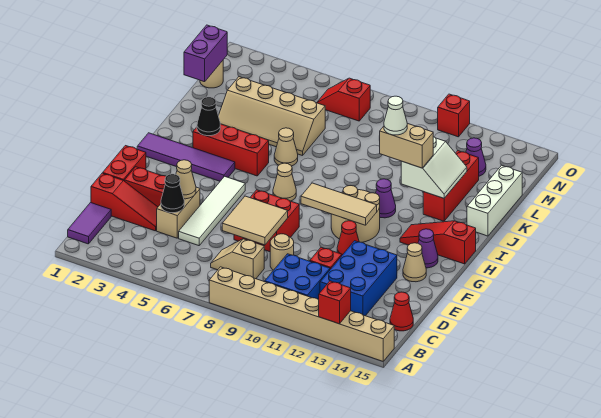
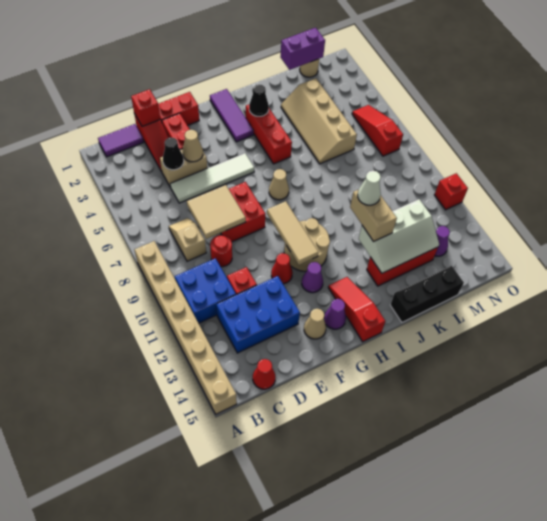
red 1x1 brick [319,281,351,324] -> red 1x1 brick moved to [131,89,160,126]
tan 1x1 round brick [270,234,294,270] -> red 1x1 round brick [210,235,232,267]
purple 1x4 tile [137,133,235,181] -> purple 1x3 tile [210,89,254,142]
purple 1x1 cone [376,179,396,218] -> purple 1x1 cone moved to [302,262,323,293]
tan 1x1 cone [274,128,298,166] -> none
white 2x2 slope [401,137,467,198] -> white 2x3 slope [359,199,439,273]
white 1x3 brick [467,165,522,236] -> black 1x3 brick [390,266,464,322]
red 1x2 slope [317,78,370,121] -> red 1x3 slope [352,105,403,156]

